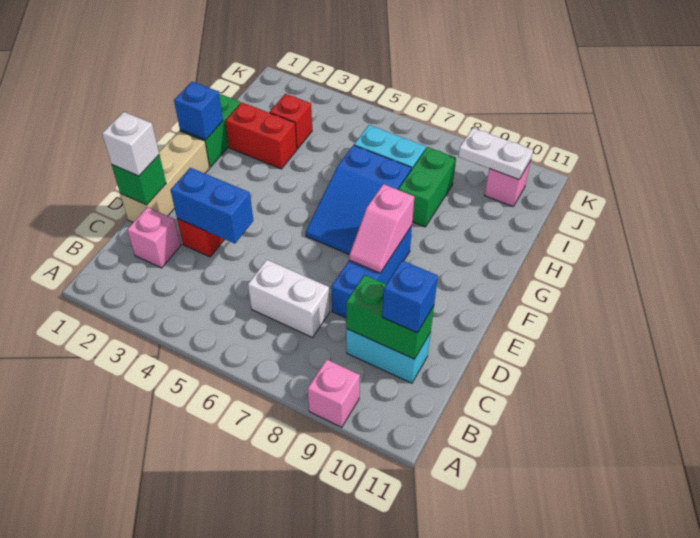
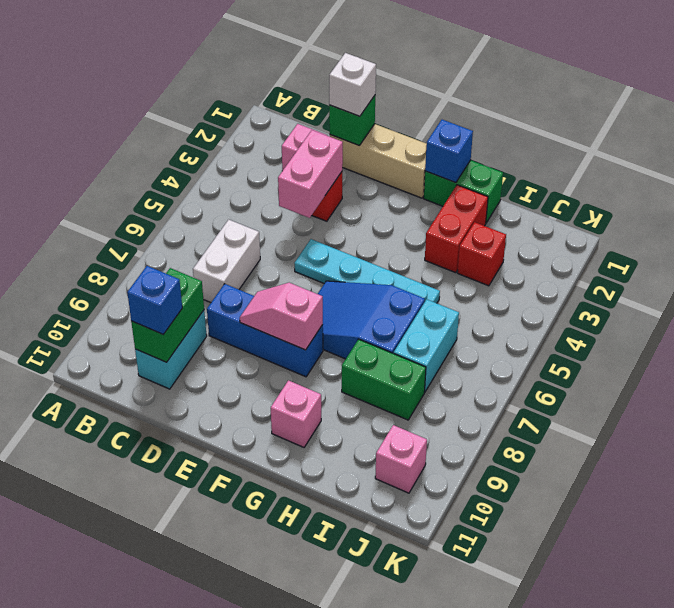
pink 1x1 brick [308,359,360,427] -> pink 1x1 brick moved to [271,380,321,447]
blue 1x2 brick [170,168,253,244] -> pink 1x2 brick [278,130,343,218]
none -> cyan 1x4 plate [294,239,440,303]
white 1x2 plate [458,128,533,179] -> none

